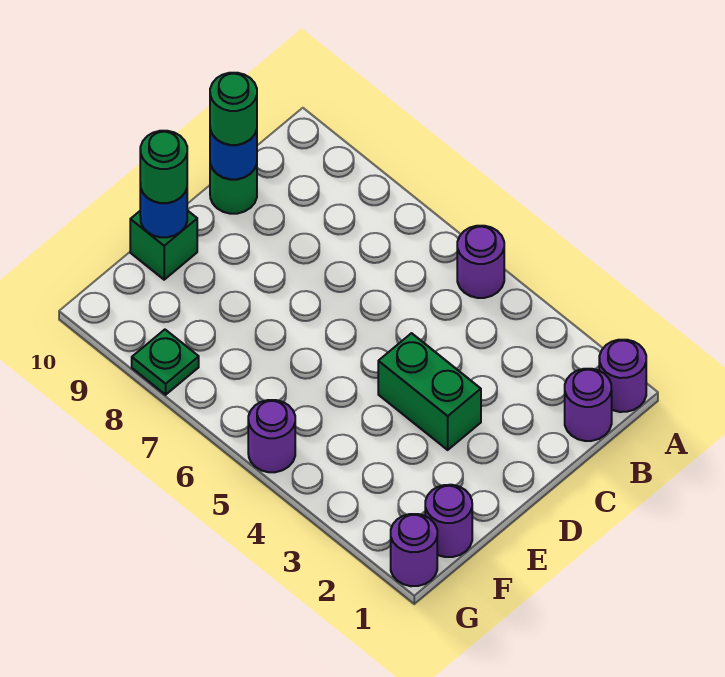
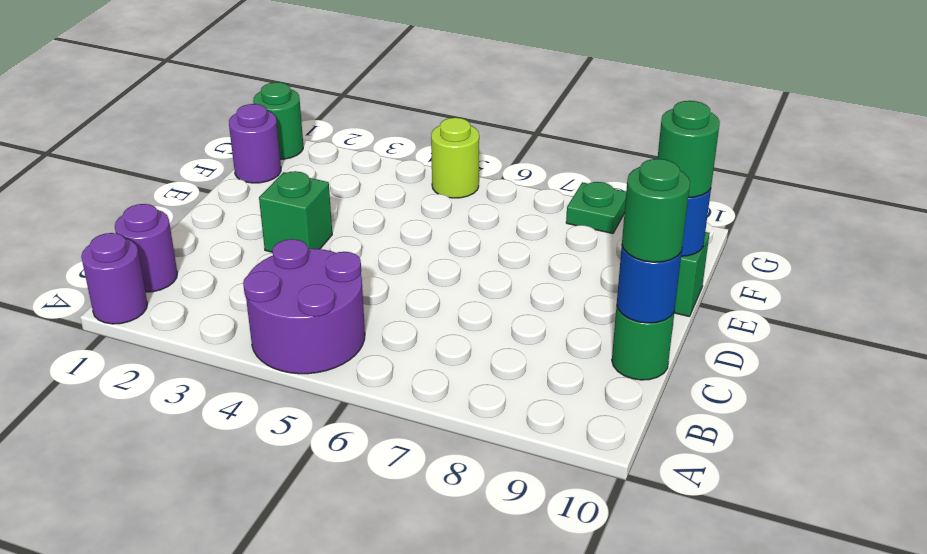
purple 1x1 round brick [457,226,504,298] -> purple 2x2 round brick [243,239,365,374]
green 1x2 brick [378,333,481,450] -> green 1x1 brick [259,171,332,252]
purple 1x1 round brick [391,514,437,586] -> green 1x1 round brick [253,82,303,159]
purple 1x1 round brick [248,400,295,472] -> lime 1x1 round brick [431,118,479,198]

